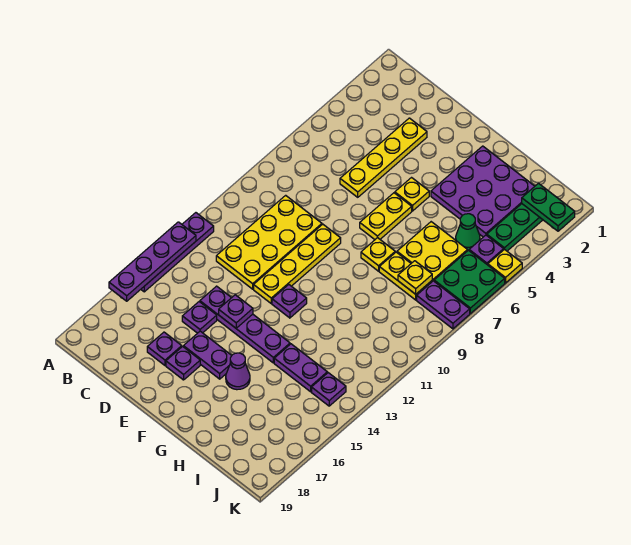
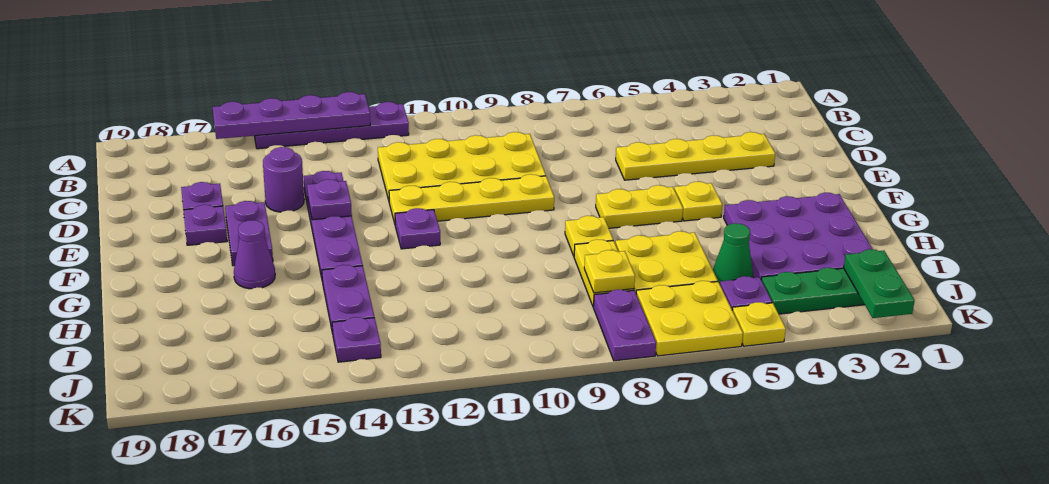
purple 1x1 plate [182,302,217,333] -> purple 1x1 round brick [263,147,304,212]
green 2x2 plate [434,250,505,313] -> yellow 2x2 plate [636,281,743,356]

